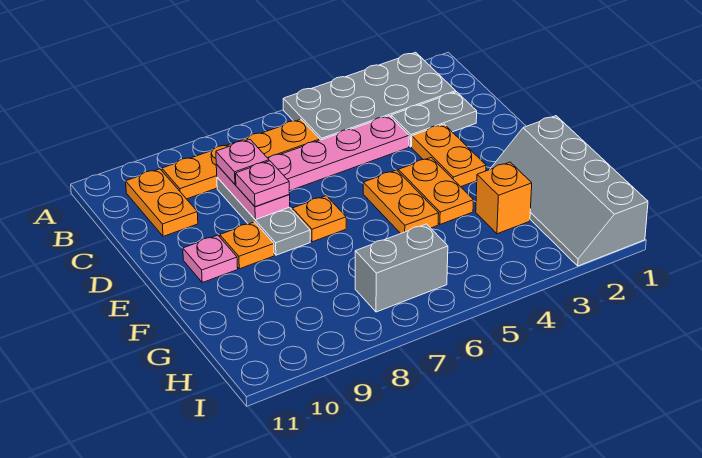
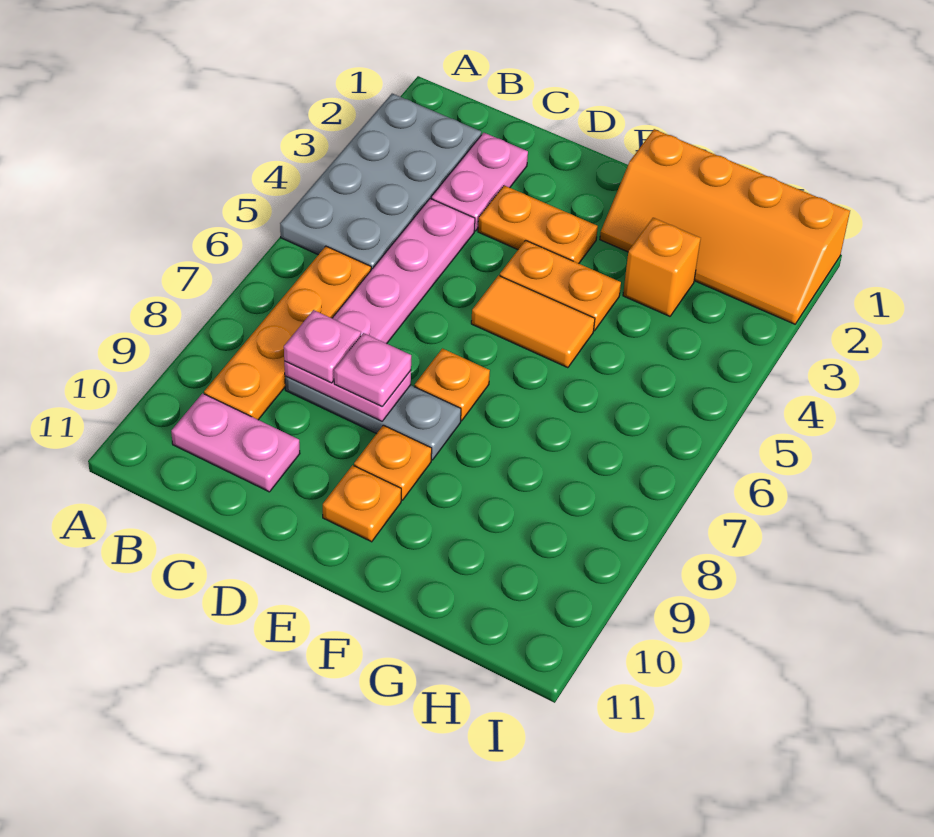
orange 1x2 plate [126,169,198,236] -> pink 1x2 plate [171,393,300,492]
grey 1x2 plate [391,92,477,147] -> pink 1x2 plate [431,133,528,231]
orange 1x2 plate [363,170,439,234] -> orange 1x2 tile [471,276,595,368]
pink 1x1 plate [183,235,238,283] -> orange 1x1 plate [323,465,401,542]
grey 2x4 slope [490,116,648,266] -> orange 2x4 slope [600,129,850,324]
grey 1x2 brick [355,224,448,312] -> none

